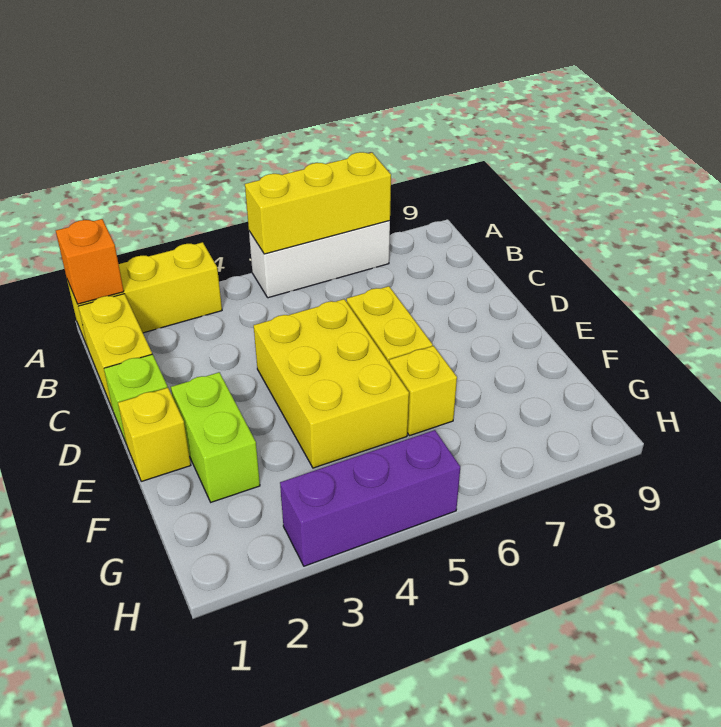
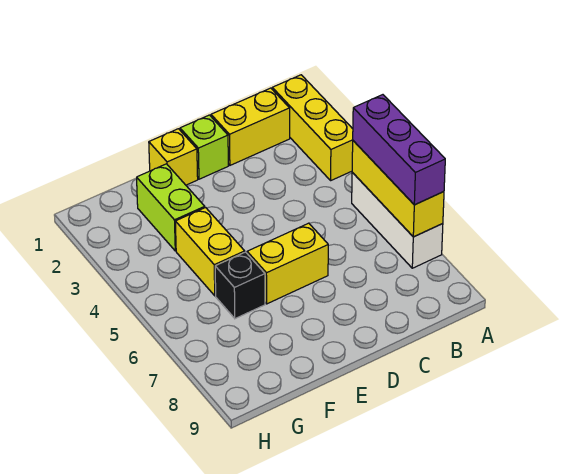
orange 1x1 brick [56,219,124,304] -> none
yellow 2x3 brick [254,299,409,468] -> yellow 1x2 brick [175,208,245,296]
lime 1x2 brick [171,372,260,502] -> lime 1x2 brick turned to [137,164,205,251]
yellow 1x1 brick [389,346,457,436] -> black 1x1 brick [215,252,265,319]
purple 1x3 brick [280,430,460,566] -> purple 1x3 brick moved to [353,95,445,205]

